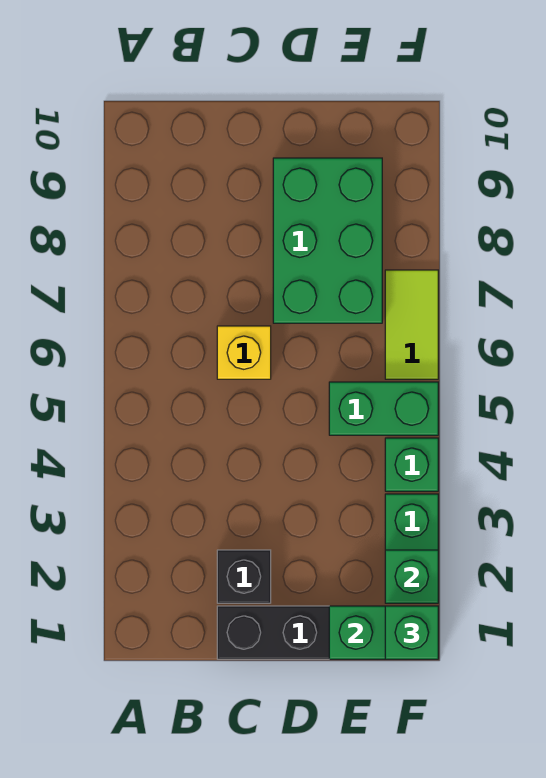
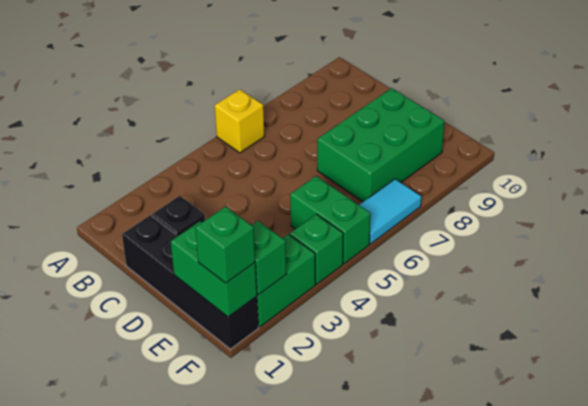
yellow 1x1 brick [217,326,271,379] -> yellow 1x1 brick moved to [215,89,265,153]
lime 1x2 tile [385,270,438,379] -> cyan 1x2 tile [360,179,421,244]

